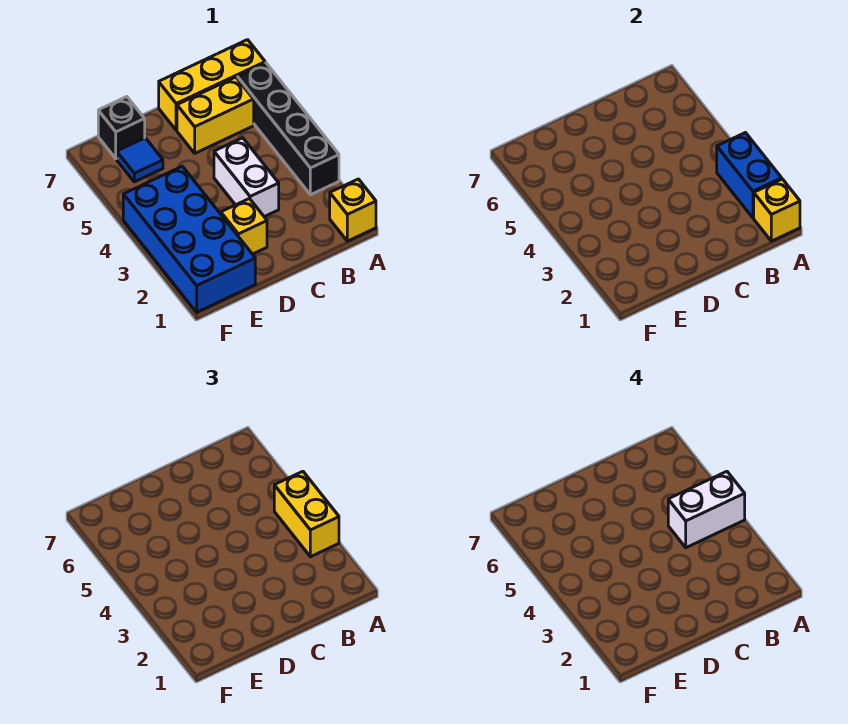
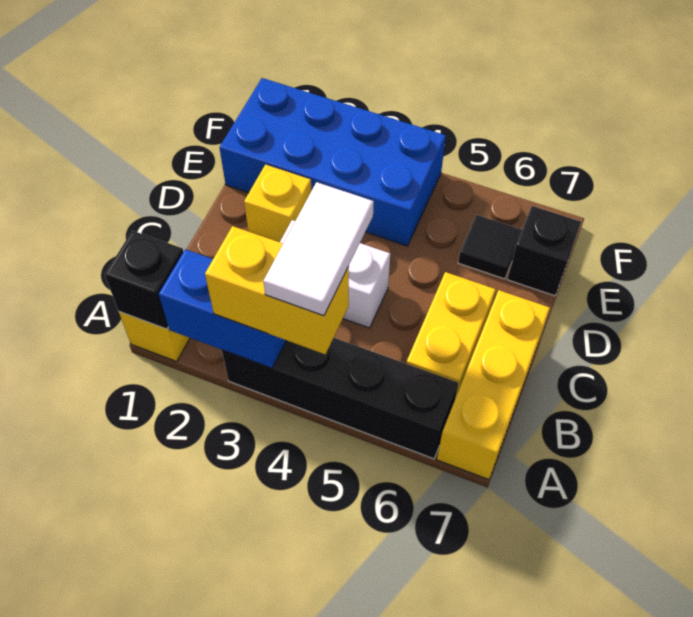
yellow 1x1 brick [754,179,800,241] -> black 1x1 brick [105,231,183,329]
white 1x2 brick [668,471,745,548] -> white 1x2 tile [263,182,374,316]
blue 1x1 tile [117,138,163,182] -> black 1x1 tile [458,215,522,279]

